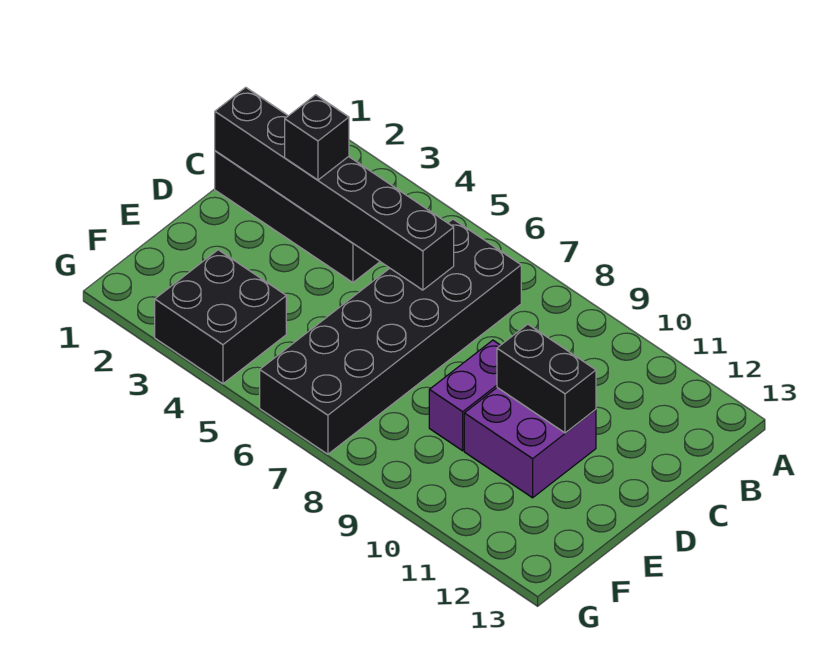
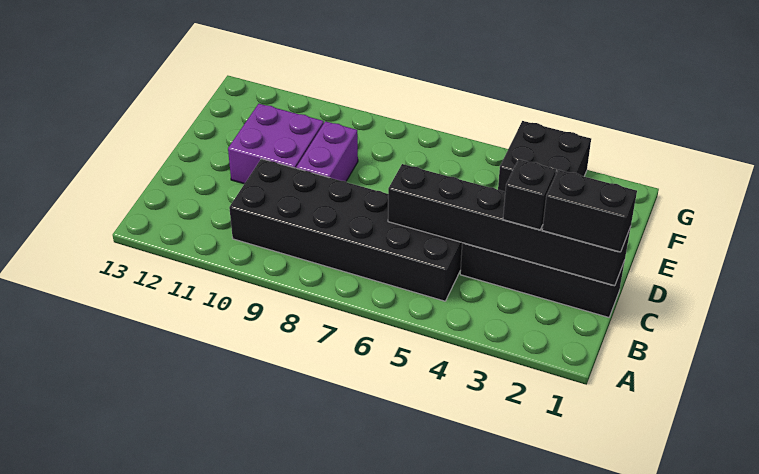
black 2x6 brick [260,219,521,454] -> black 2x6 brick turned to [229,159,462,301]
black 1x2 brick [497,324,596,433] -> black 1x2 brick moved to [542,170,637,252]

